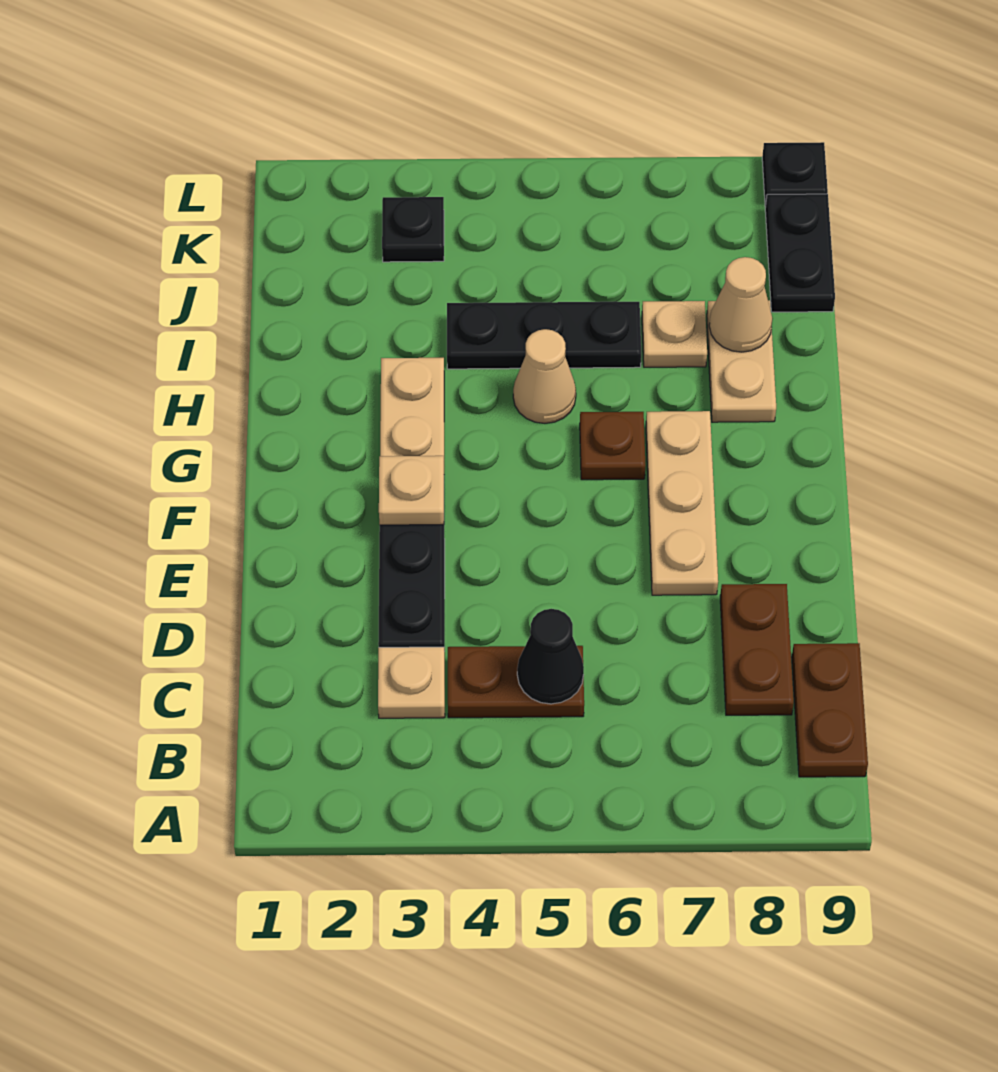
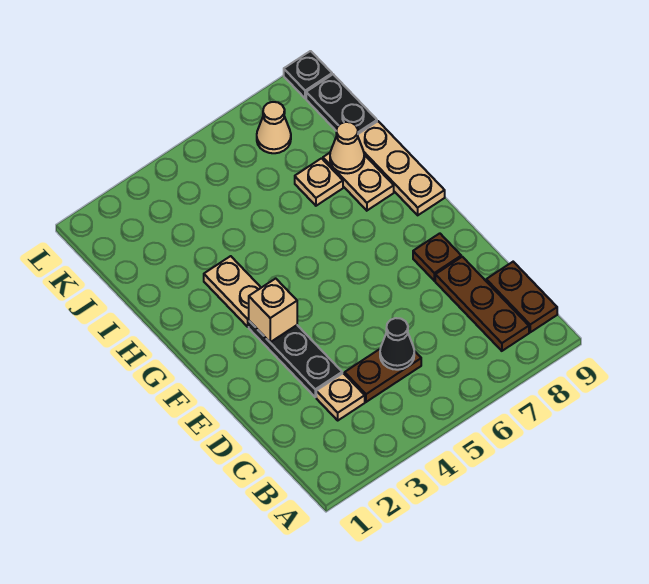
brown 1x2 plate [720,584,794,715] -> brown 1x3 plate [435,257,529,351]
tan 1x3 plate [646,411,718,595] -> tan 1x3 plate moved to [358,121,445,215]
tan 1x1 plate [379,456,444,525] -> tan 1x1 brick [249,278,297,342]
brown 1x1 plate [580,412,646,480] -> brown 1x1 plate moved to [413,233,461,281]
tan 1x1 cone [513,329,576,423] -> tan 1x1 cone moved to [257,102,291,153]
black 1x3 plate [447,302,641,369] -> none
black 1x1 plate [382,197,444,262] -> none

